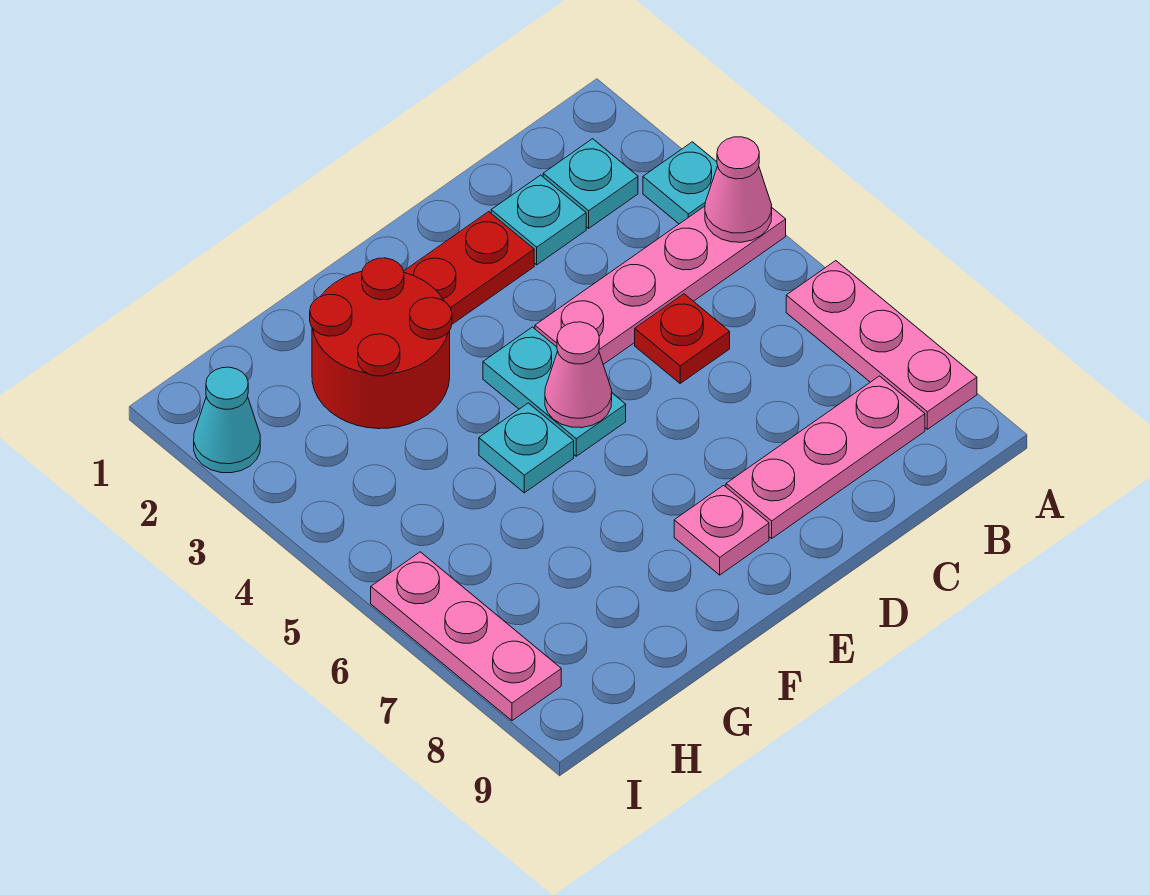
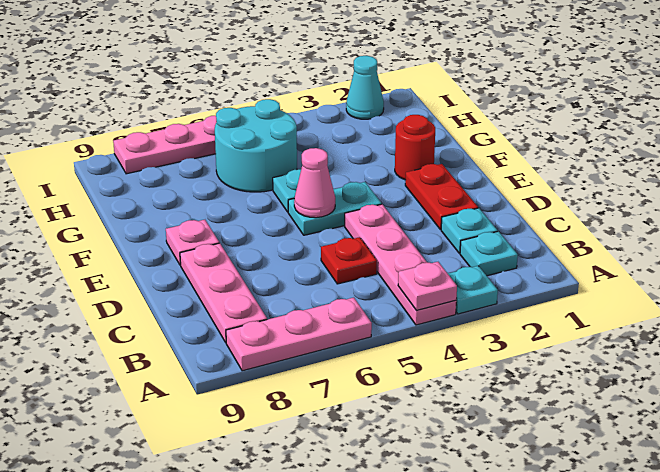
pink 1x1 cone [705,137,772,242] -> pink 1x1 plate [398,262,457,310]
red 2x2 round brick [310,258,452,429] -> red 1x1 round brick [395,115,435,180]
none -> cyan 2x2 round brick [215,99,297,192]

